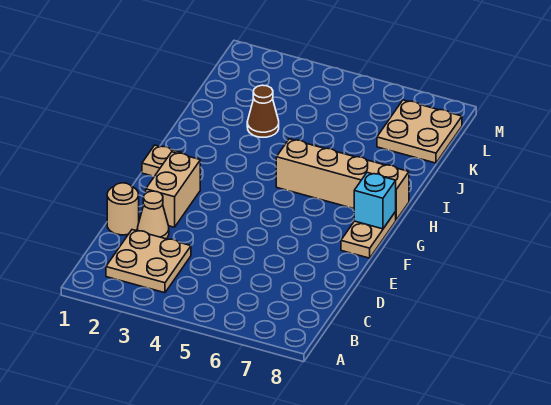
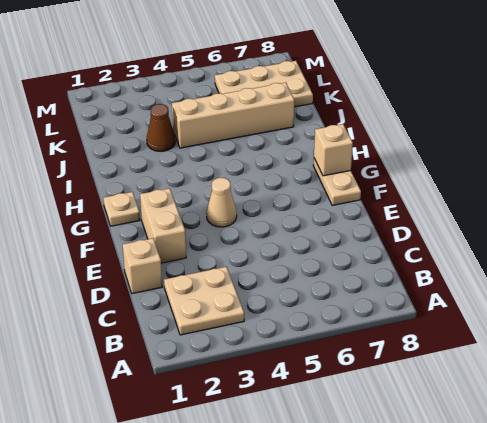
tan 1x1 round brick [107,183,139,235] -> tan 1x1 brick [123,238,162,294]
tan 1x1 cone [138,191,169,239] -> tan 1x1 cone moved to [206,178,237,227]
cyan 1x1 brick [354,173,396,229] -> tan 1x1 brick [314,124,353,176]
tan 1x4 brick [276,139,409,220] -> tan 1x4 brick moved to [172,82,294,148]
tan 2x2 plate [377,100,462,163] -> tan 2x3 plate [215,61,313,107]

